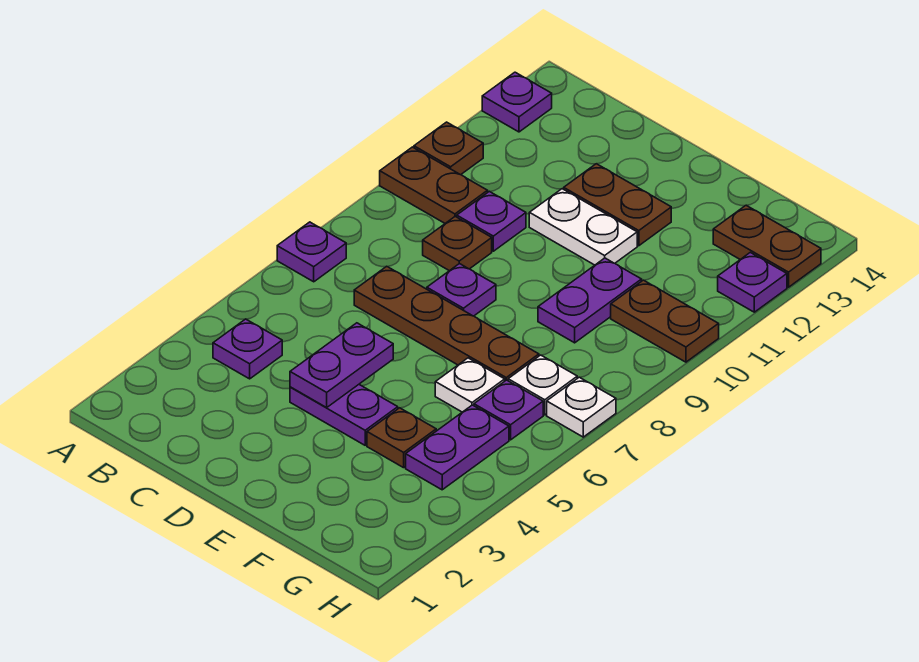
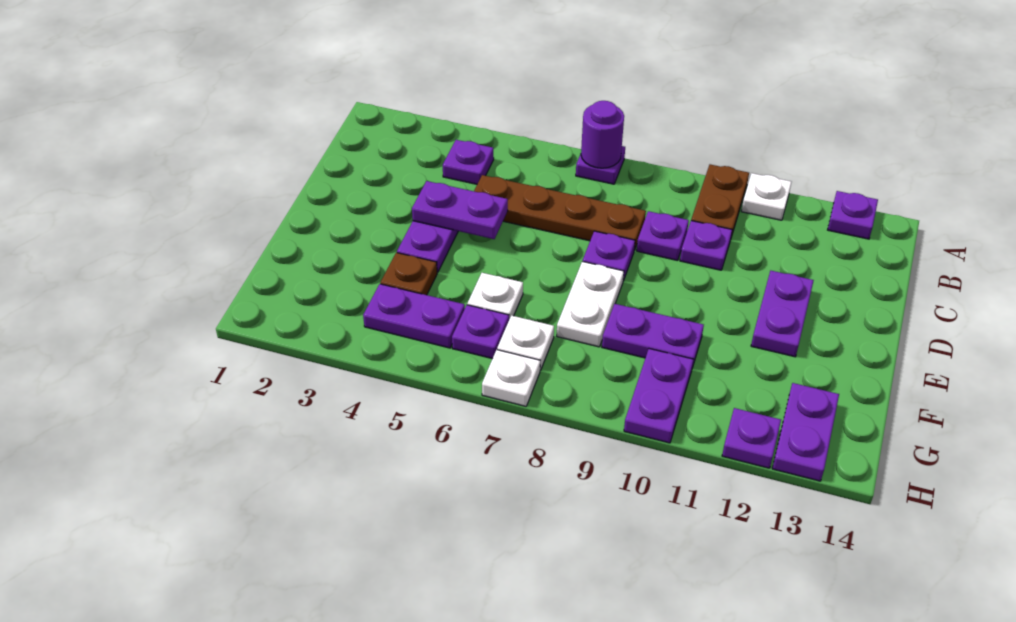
none -> purple 1x1 round brick [581,101,624,168]
brown 1x1 plate [414,122,483,175] -> white 1x1 plate [741,173,791,220]
brown 1x4 plate [354,266,539,381] -> brown 1x4 plate turned to [474,175,646,251]
brown 1x1 plate [423,217,492,271] -> purple 1x1 plate [637,211,689,261]
white 1x2 plate [529,189,637,265] -> white 1x2 plate moved to [557,261,624,347]
brown 1x2 plate [564,164,671,246] -> purple 1x2 plate [751,271,814,357]
brown 1x2 plate [611,280,719,362] -> purple 1x2 plate [624,349,694,443]
brown 1x2 plate [713,205,821,287] -> purple 1x2 plate [772,383,839,481]

